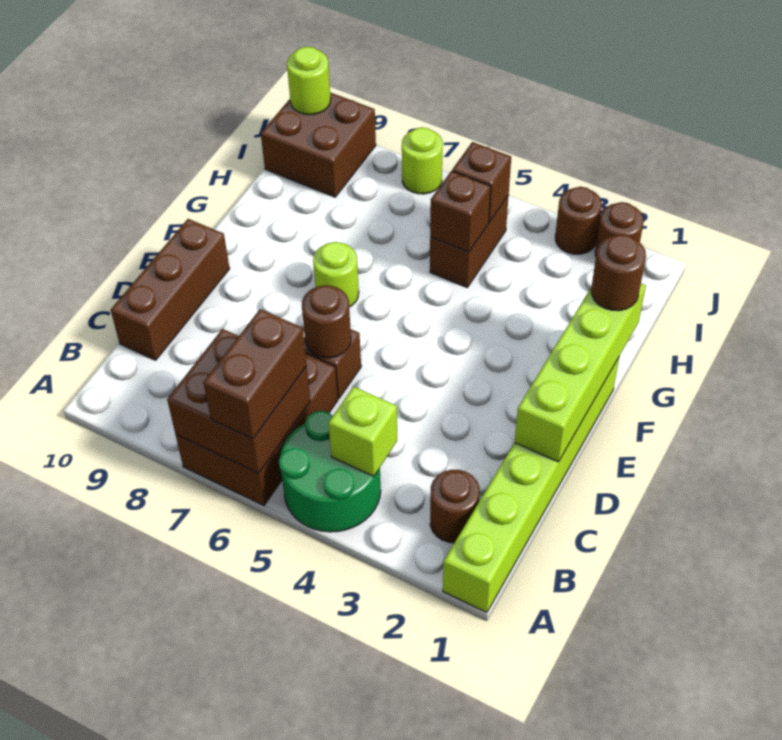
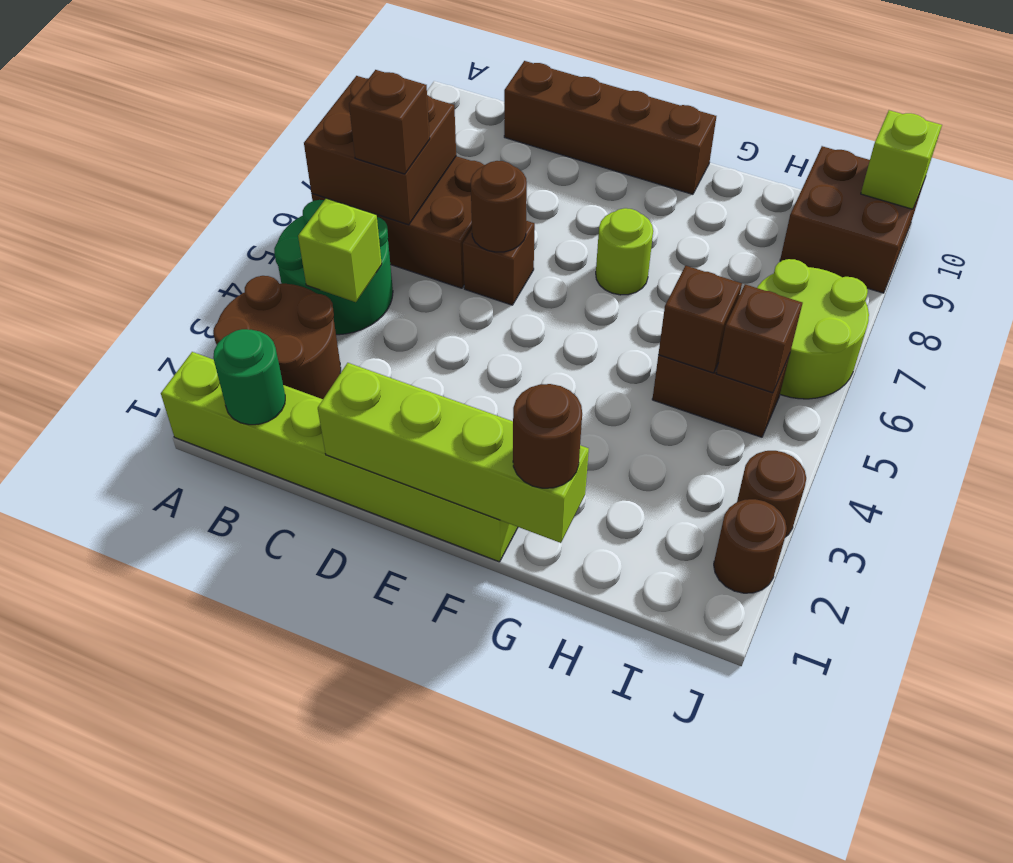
brown 1x2 brick [203,309,307,439] -> brown 1x1 brick [349,70,430,174]
none -> green 1x1 round brick [213,329,285,425]
brown 1x1 round brick [430,470,480,543] -> brown 2x2 round brick [213,276,341,399]
brown 1x3 brick [111,219,230,360] -> brown 1x4 brick [504,61,716,194]
lime 1x1 round brick [402,127,443,194] -> lime 2x2 round brick [757,259,869,399]
lime 1x1 round brick [287,47,331,115] -> lime 1x1 brick [861,110,942,209]

